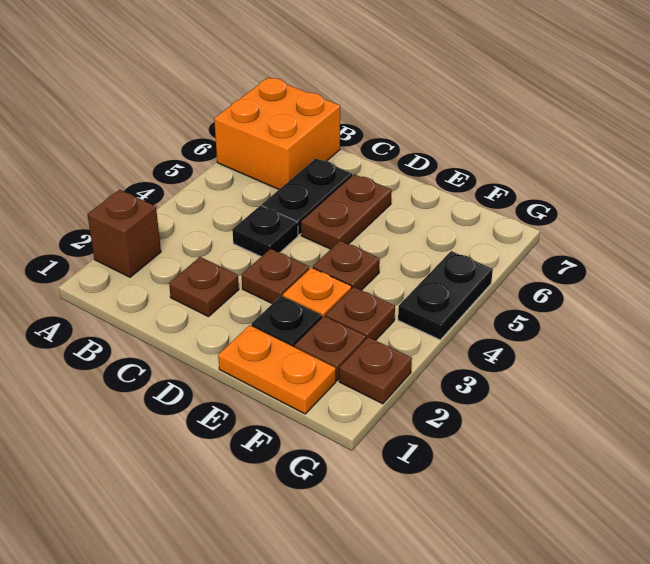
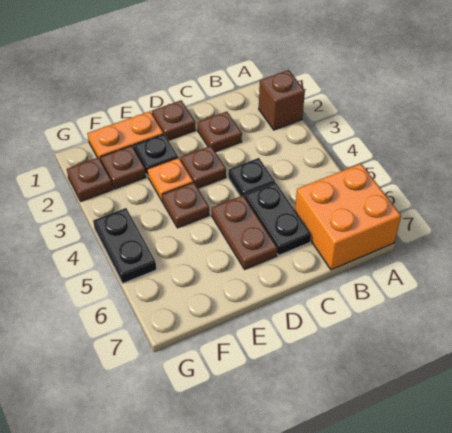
brown 1x1 plate [326,287,395,340] -> brown 1x1 plate moved to [152,100,196,140]

